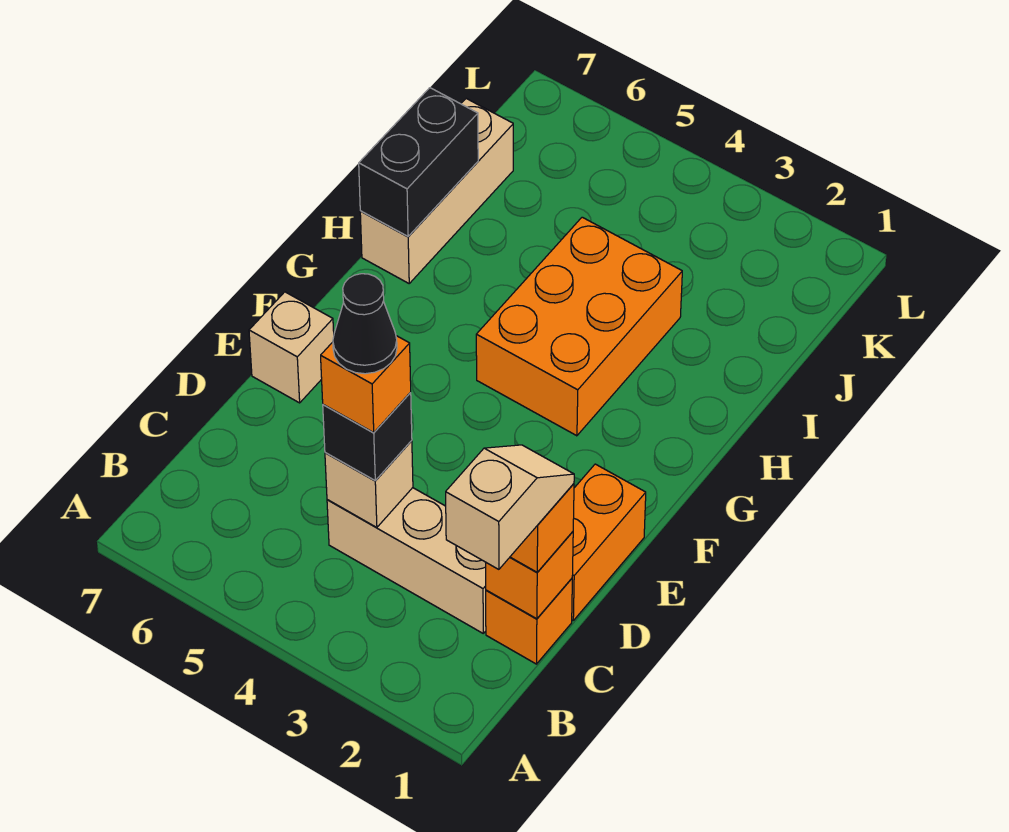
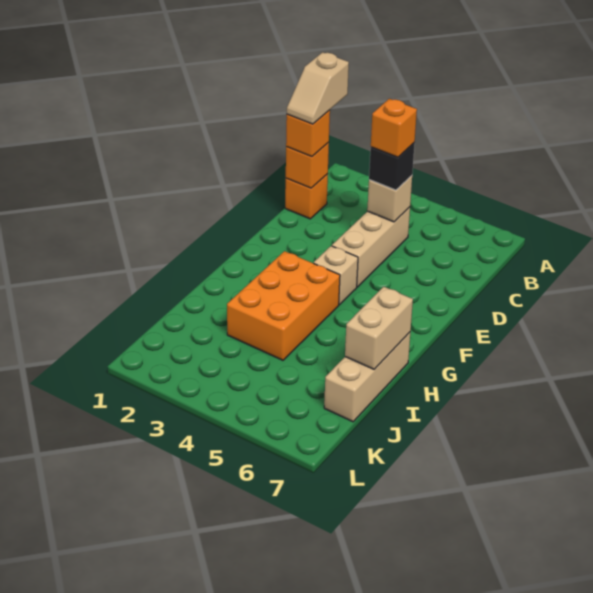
tan 1x3 brick [327,488,486,633] -> tan 1x3 brick turned to [332,207,410,287]
black 1x1 cone [333,274,397,374] -> none
orange 1x2 brick [572,464,646,620] -> none
tan 1x1 brick [249,292,334,403] -> tan 1x1 brick moved to [314,246,358,305]
black 1x2 brick [359,88,478,236] -> tan 1x2 brick [345,287,413,369]

